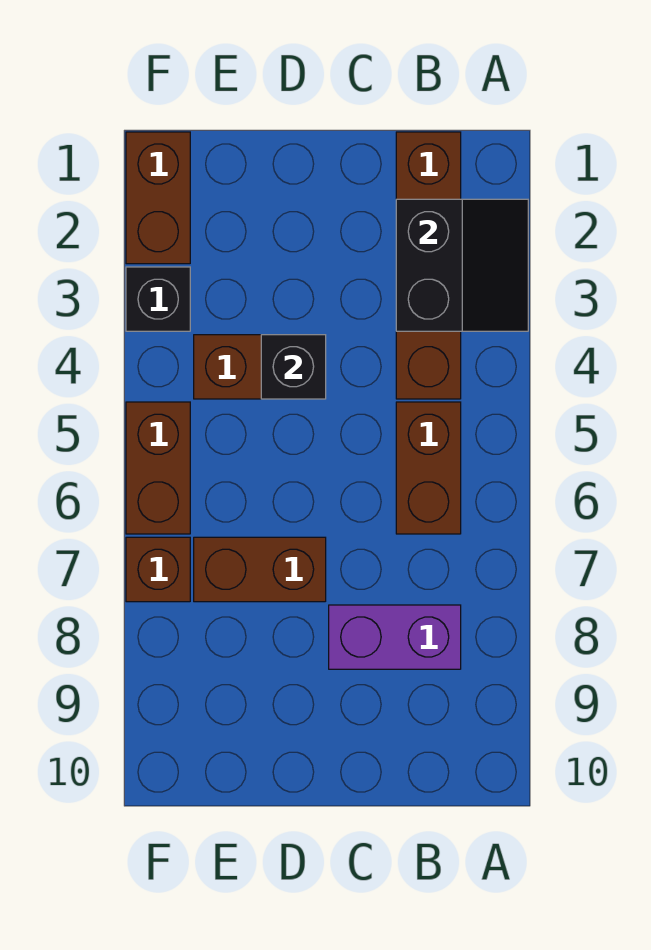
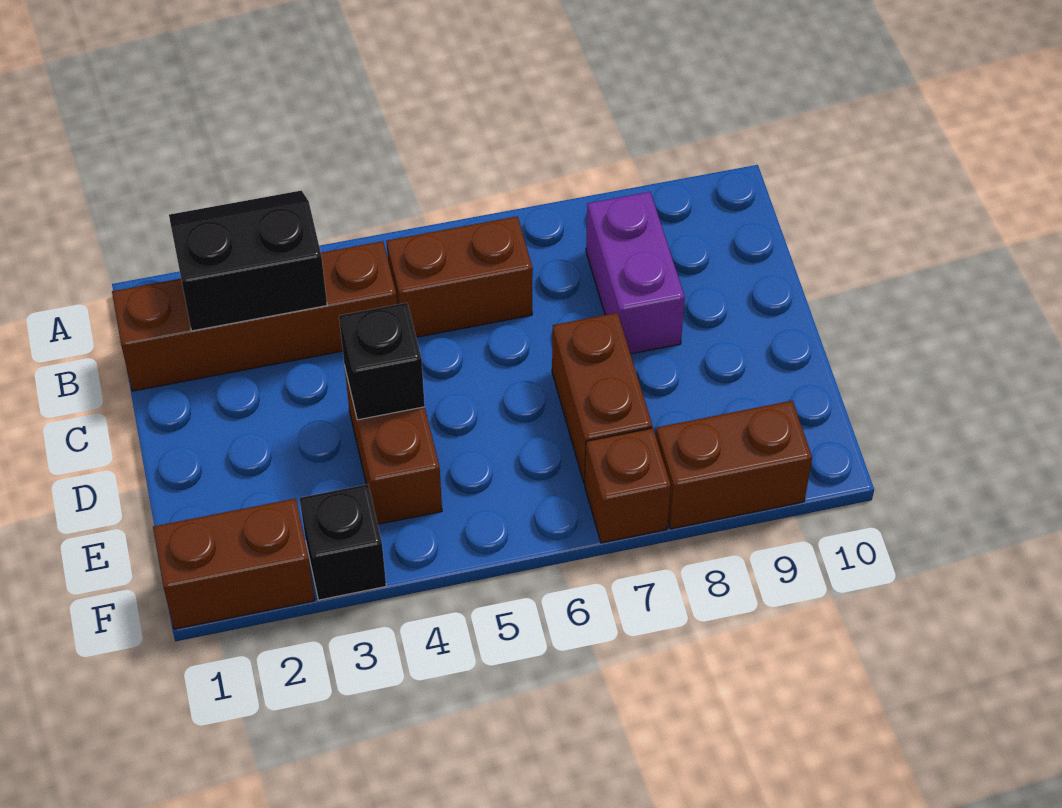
brown 1x2 brick [126,402,190,534] -> brown 1x2 brick moved to [656,401,812,529]

